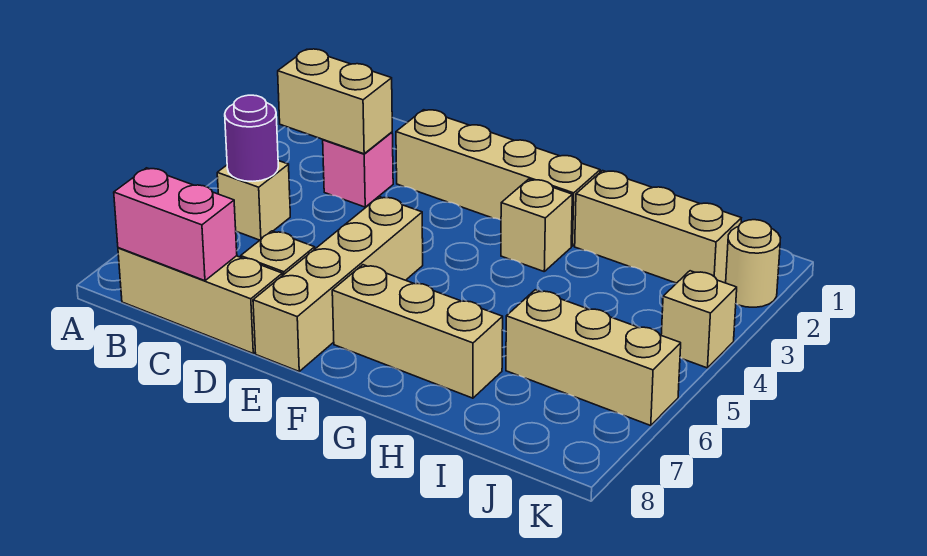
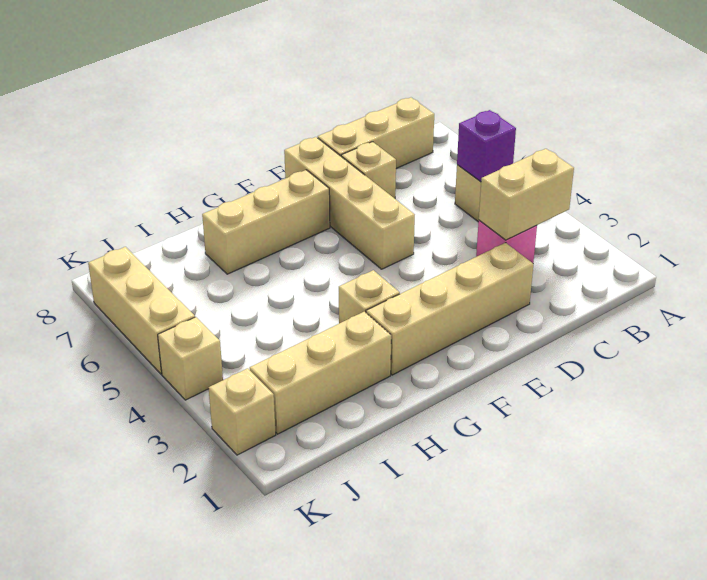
purple 1x1 round brick [225,95,278,181] -> purple 1x1 brick [457,110,516,182]
pink 1x2 brick [114,168,237,281] -> none
tan 1x3 brick [506,290,681,425] -> tan 1x3 brick turned to [88,247,195,374]
tan 1x1 round brick [726,220,780,307] -> tan 1x1 brick [209,368,276,455]

